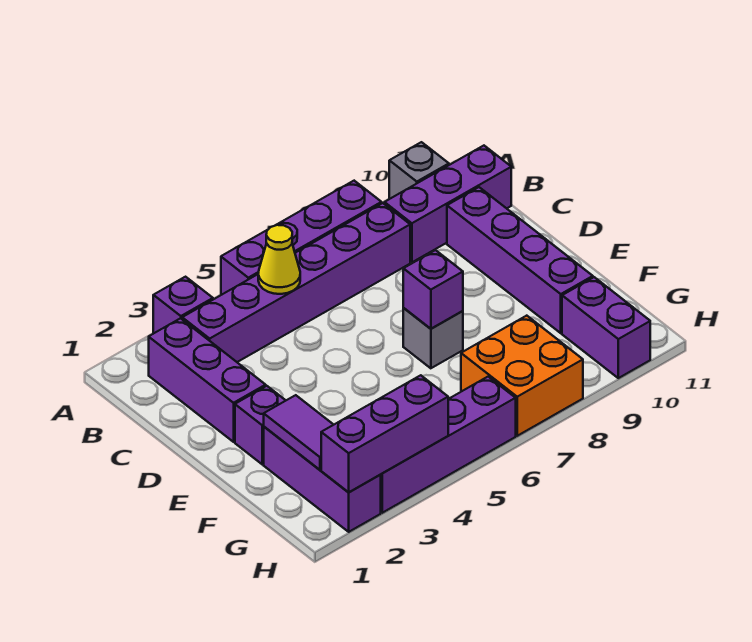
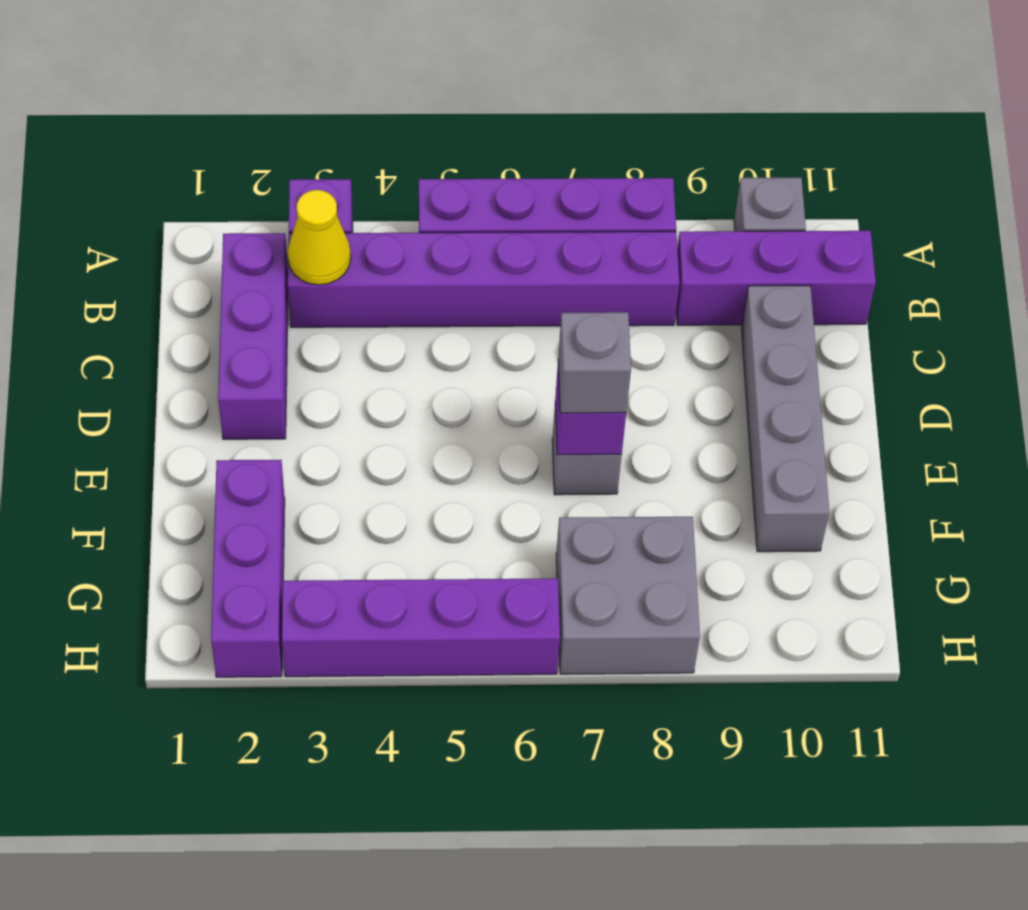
yellow 1x1 cone [258,225,300,294] -> yellow 1x1 cone moved to [288,190,351,285]
purple 1x4 brick [447,187,593,333] -> grey 1x4 brick [741,286,829,552]
purple 1x1 brick [235,386,286,464] -> none
none -> grey 1x1 brick [558,312,631,413]
purple 1x2 tile [264,395,333,470] -> none
orange 2x2 brick [461,316,583,436] -> grey 2x2 brick [556,517,700,674]
purple 1x2 brick [562,277,650,378] -> none
purple 1x3 brick [321,375,448,492] -> none

